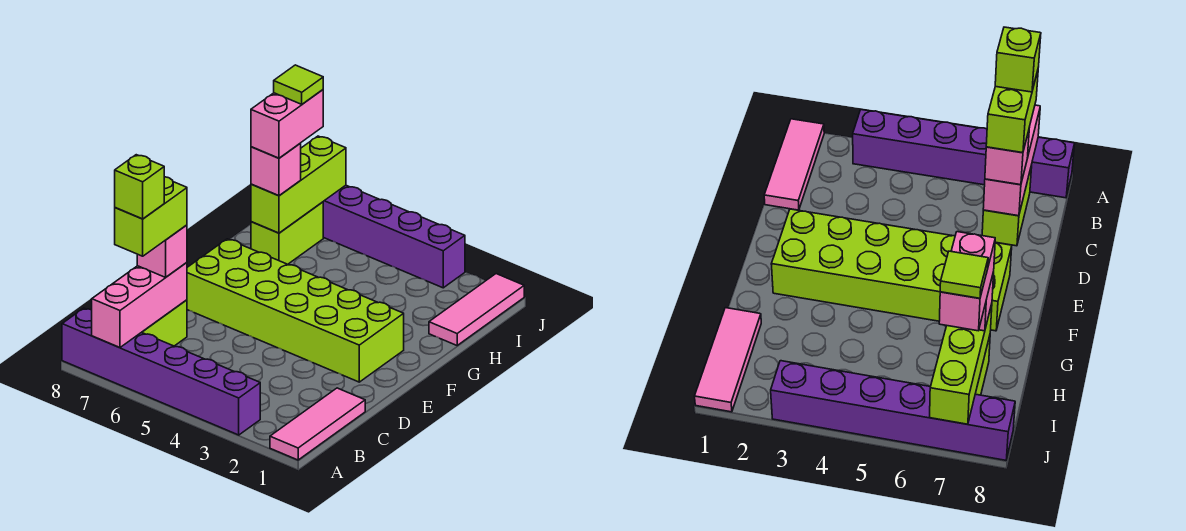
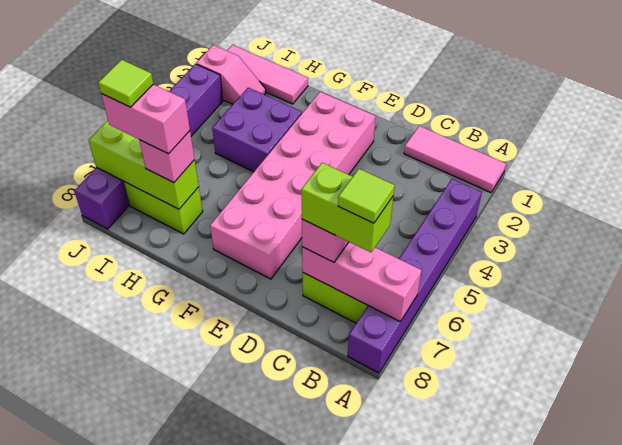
lime 1x1 brick [115,155,164,219] -> lime 1x1 tile [338,169,395,223]
lime 2x6 brick [187,239,404,382] -> pink 2x6 brick [210,92,376,279]
none -> purple 2x2 brick [212,88,302,172]
none -> pink 1x2 slope [196,45,266,104]

